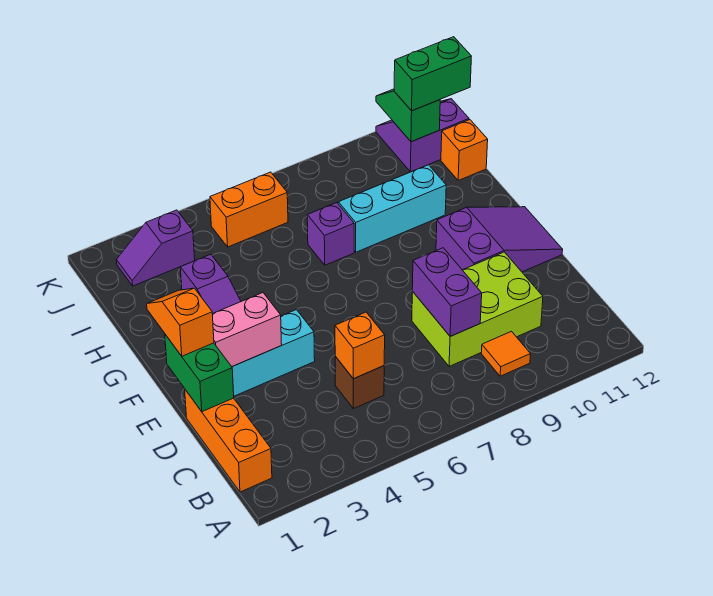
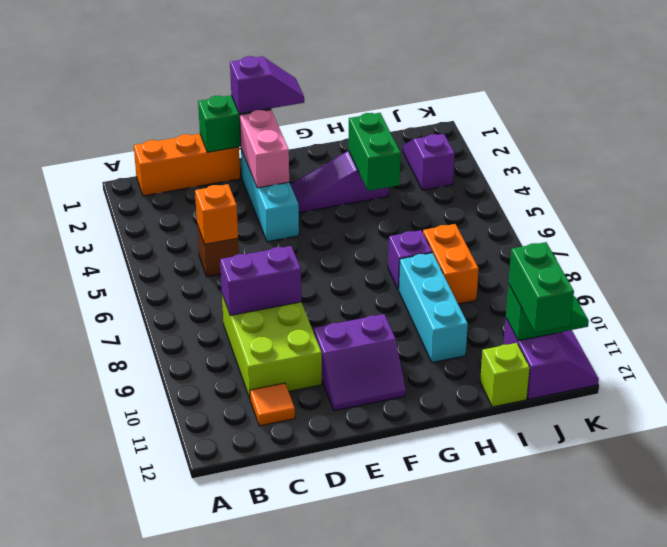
orange 1x1 tile [481,331,530,376] -> orange 1x1 tile moved to [250,383,295,426]
orange 1x2 slope [147,288,214,356] -> purple 1x2 slope [230,56,304,114]
purple 2x3 slope [436,207,563,272] -> purple 2x2 slope [314,314,406,411]
none -> green 1x2 brick [349,113,401,191]
orange 1x1 brick [441,120,488,180] -> lime 1x1 brick [480,343,530,407]
orange 1x2 brick [210,172,288,247] -> orange 1x2 brick moved to [423,224,479,304]

